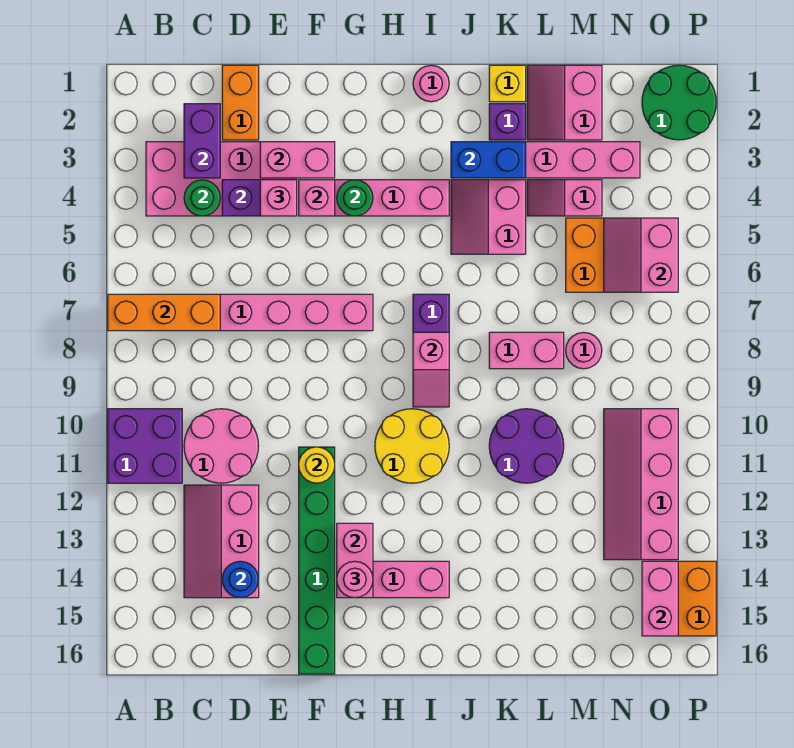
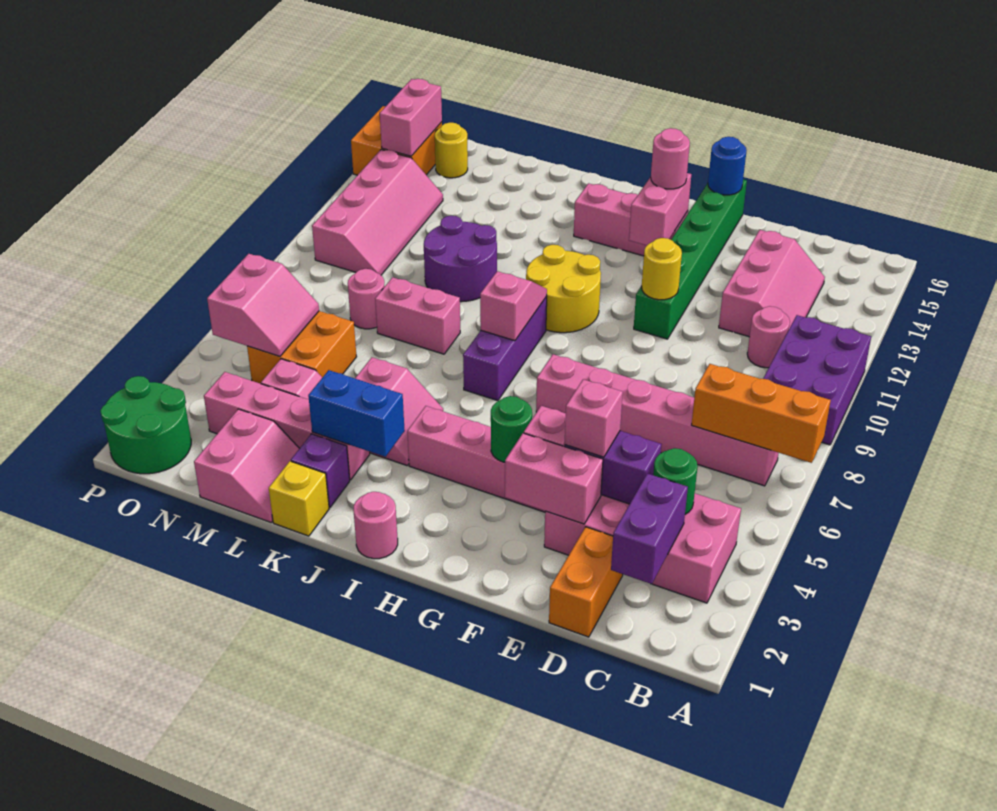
purple 2x2 brick [108,409,182,483] -> purple 2x3 brick [763,315,871,445]
pink 2x2 round brick [184,409,258,483] -> pink 1x1 round brick [747,306,790,368]
blue 1x1 round brick [222,561,259,598] -> blue 1x1 round brick moved to [708,137,747,195]
none -> yellow 1x1 round brick [435,123,468,178]

